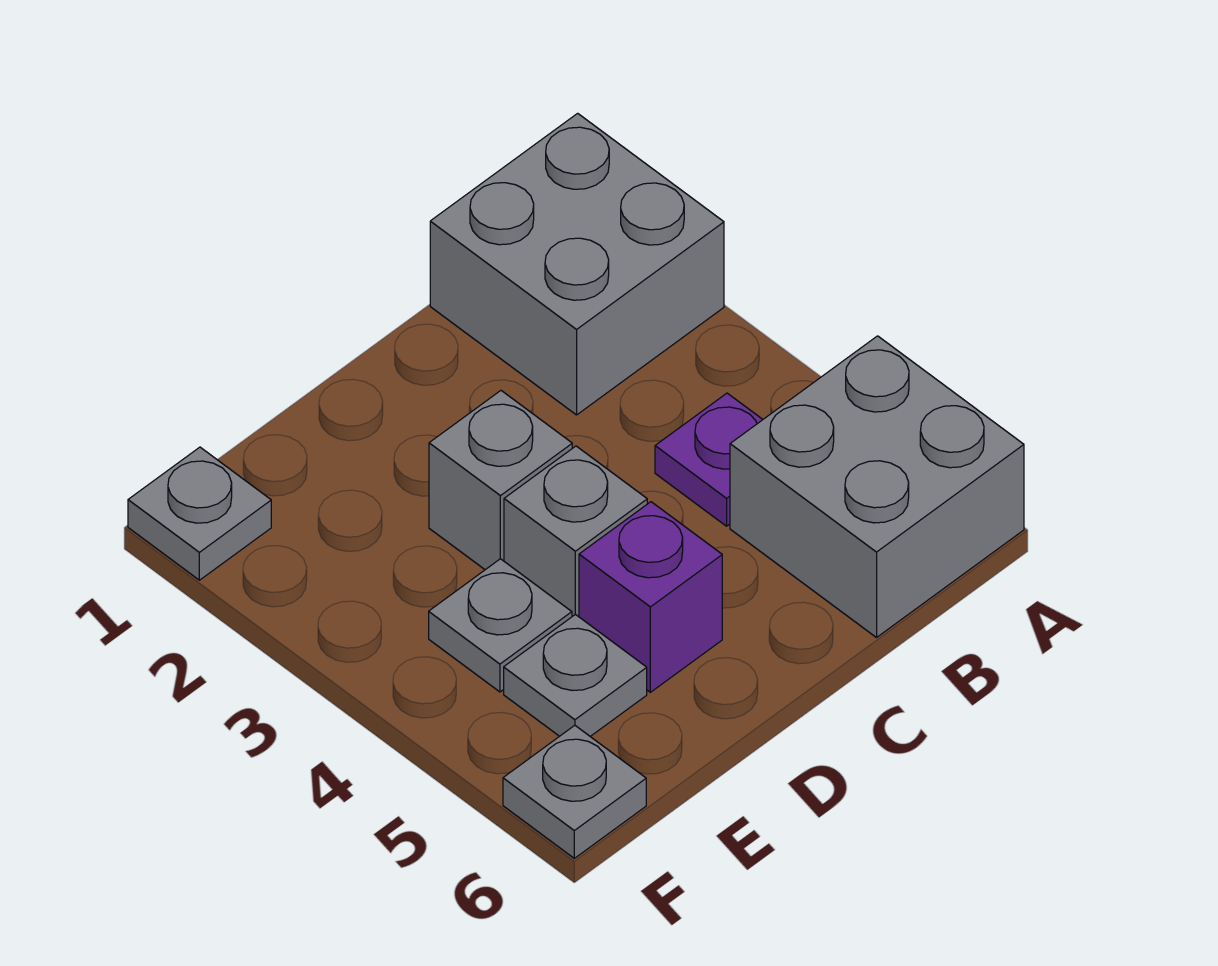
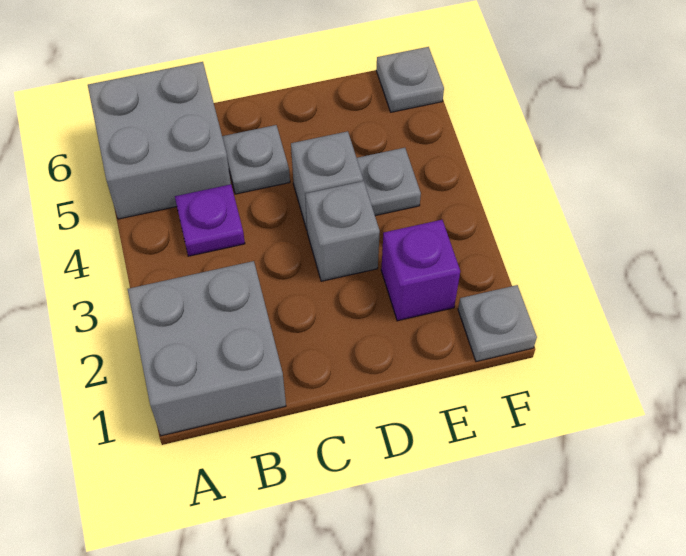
purple 1x1 brick [579,502,722,692] -> purple 1x1 brick moved to [381,220,460,321]
grey 1x1 plate [504,614,647,736] -> grey 1x1 plate moved to [222,125,290,194]

